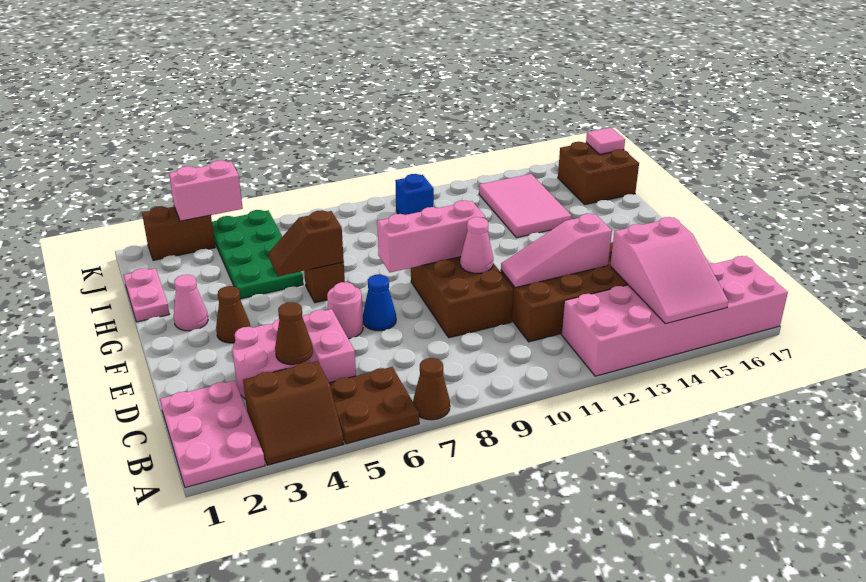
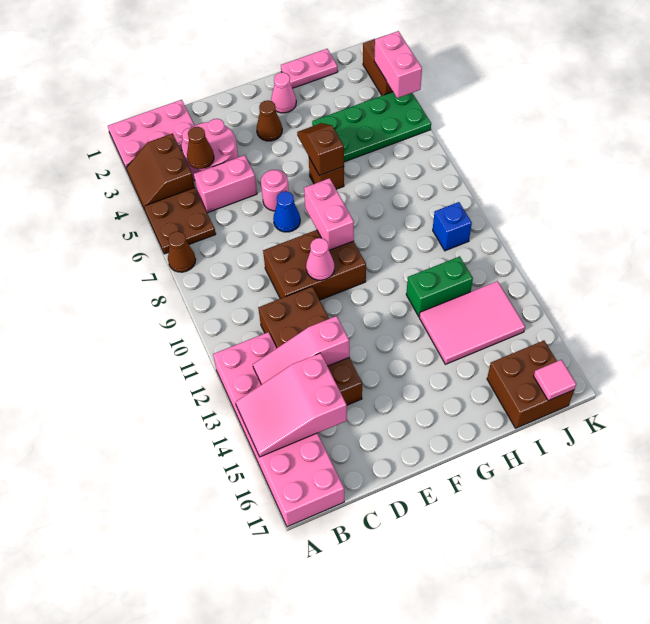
pink 1x3 slope [501,214,612,288] -> pink 1x3 slope turned to [253,316,349,385]
pink 1x3 brick [377,200,485,272] -> pink 1x2 brick [304,178,354,250]
none -> green 1x2 brick [406,256,473,316]

